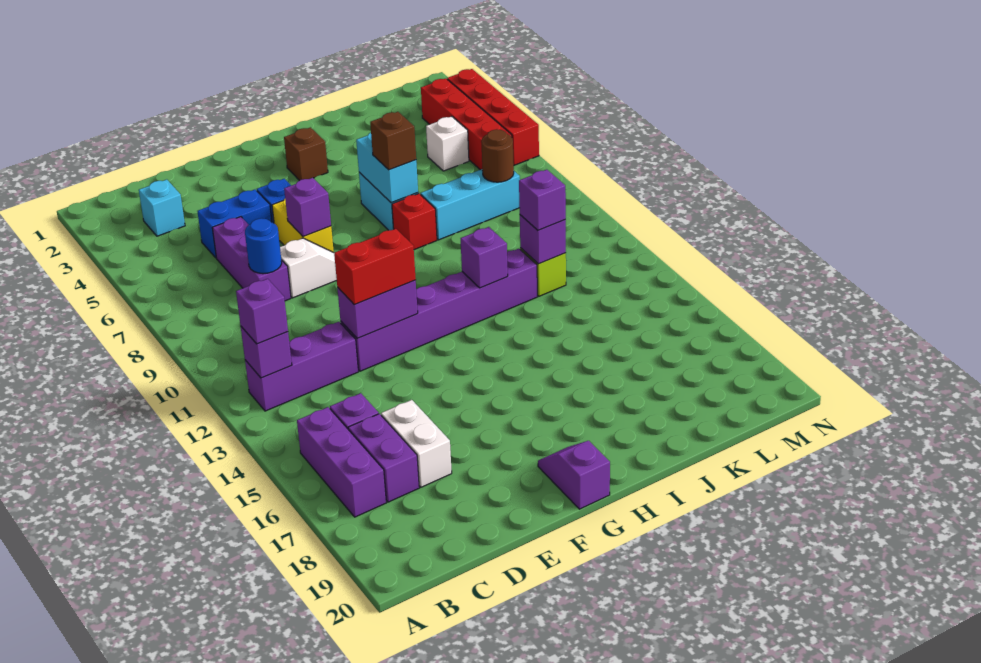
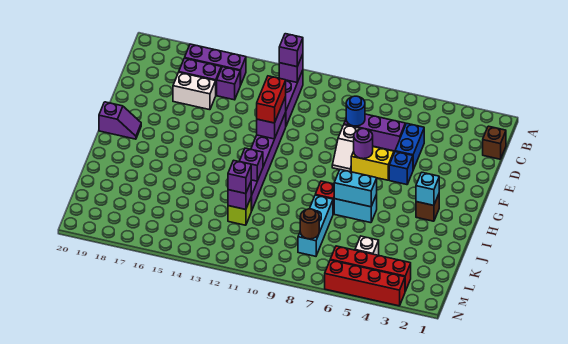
cyan 1x1 brick [139,180,185,236] -> cyan 1x1 brick moved to [416,172,439,205]
purple 1x1 brick [284,178,331,237] -> purple 1x1 round brick [354,129,373,159]
brown 1x1 brick [370,112,416,170] -> brown 1x1 brick moved to [483,126,506,159]

